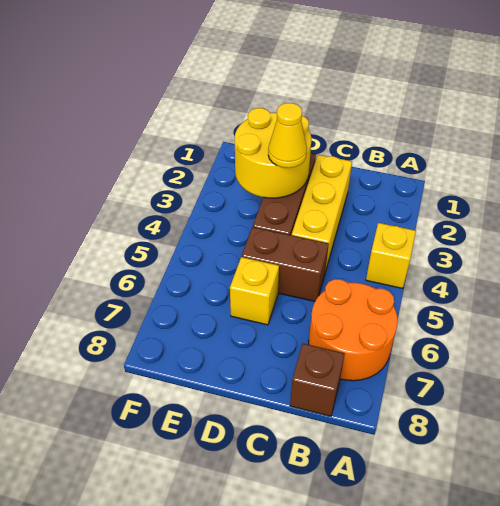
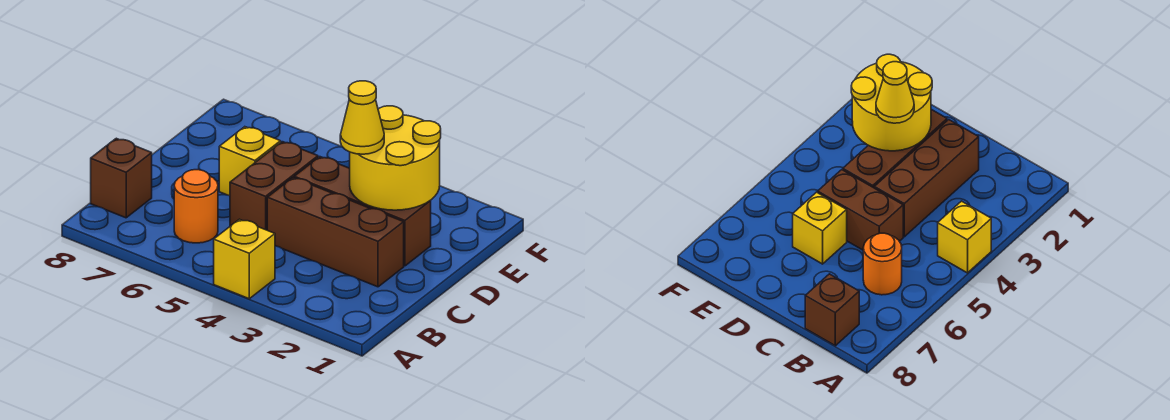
orange 2x2 round brick [309,279,398,381] -> orange 1x1 round brick [174,170,218,243]
yellow 1x3 brick [292,155,352,269] -> brown 1x3 brick [267,178,404,287]

